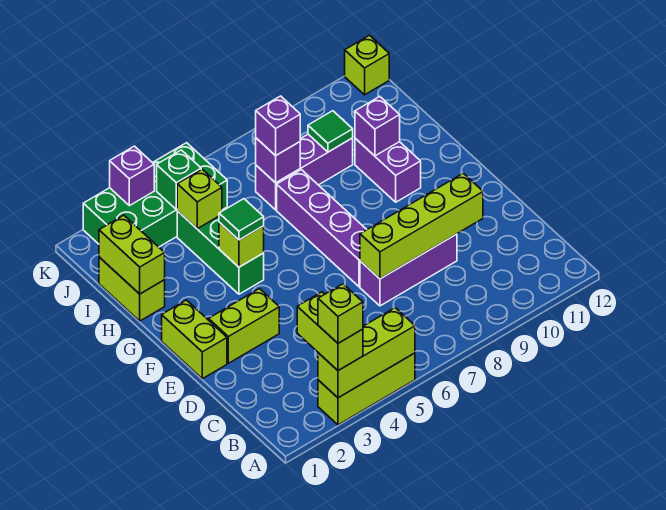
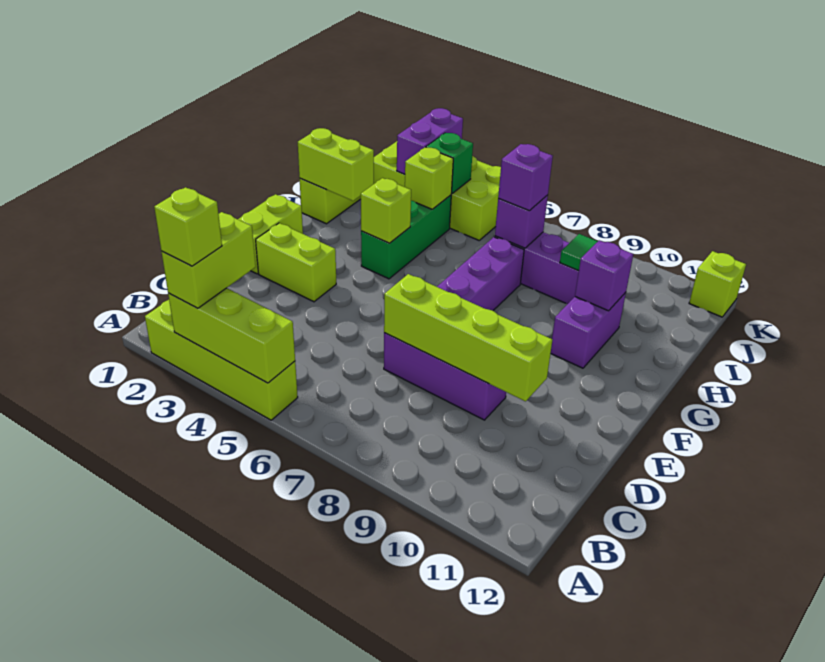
lime 1x3 brick [318,353,415,425] -> lime 1x4 brick [145,300,298,420]
green 1x1 tile [219,199,264,240] -> none
lime 1x2 brick [99,215,165,294] -> lime 1x2 brick turned to [298,128,374,201]
green 2x4 brick [83,143,227,247] -> lime 2x4 brick [374,141,501,240]
purple 1x1 brick [110,146,154,206] -> purple 1x2 brick [397,108,463,174]

